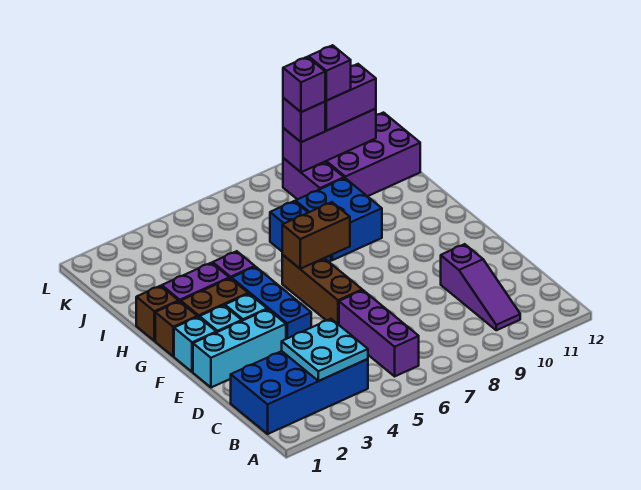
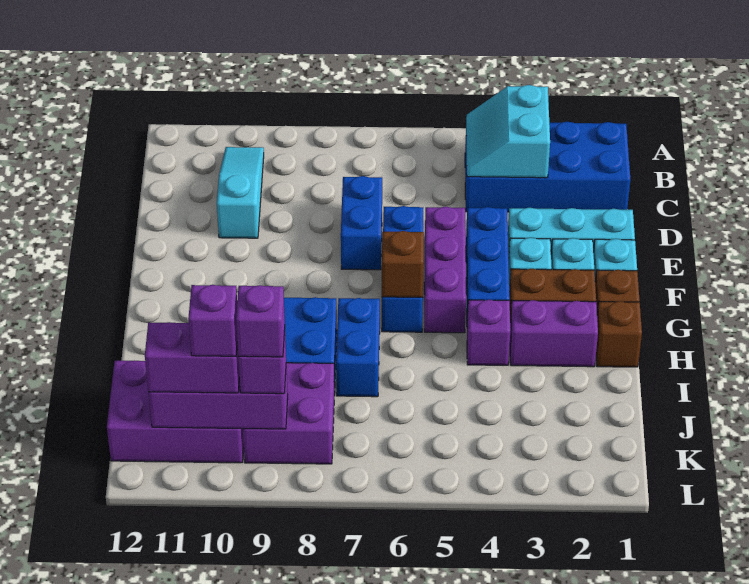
cyan 2x2 plate [282,319,368,381] -> cyan 2x2 slope [466,85,550,178]
purple 1x3 brick [339,290,419,376] -> purple 1x3 brick moved to [424,207,466,333]
purple 1x3 slope [441,244,520,330] -> cyan 1x3 slope [217,147,264,238]
none -> blue 1x2 brick [341,176,382,270]
brown 1x3 brick [282,255,362,325] -> blue 1x3 brick [382,206,423,332]
brown 1x2 brick [282,202,350,269] -> brown 1x1 brick [382,231,424,297]
purple 1x2 brick [283,158,344,199] -> purple 2x2 brick [243,363,334,464]

